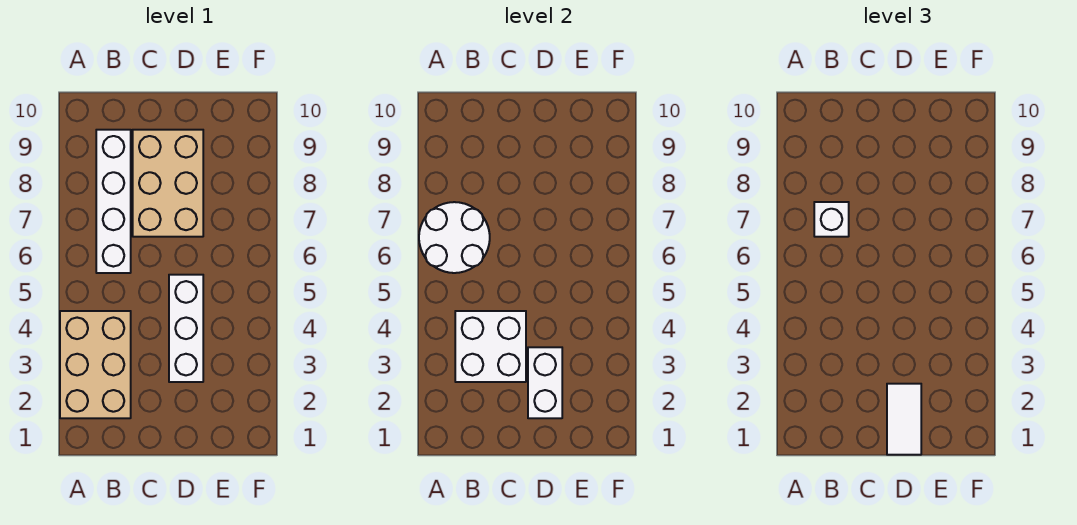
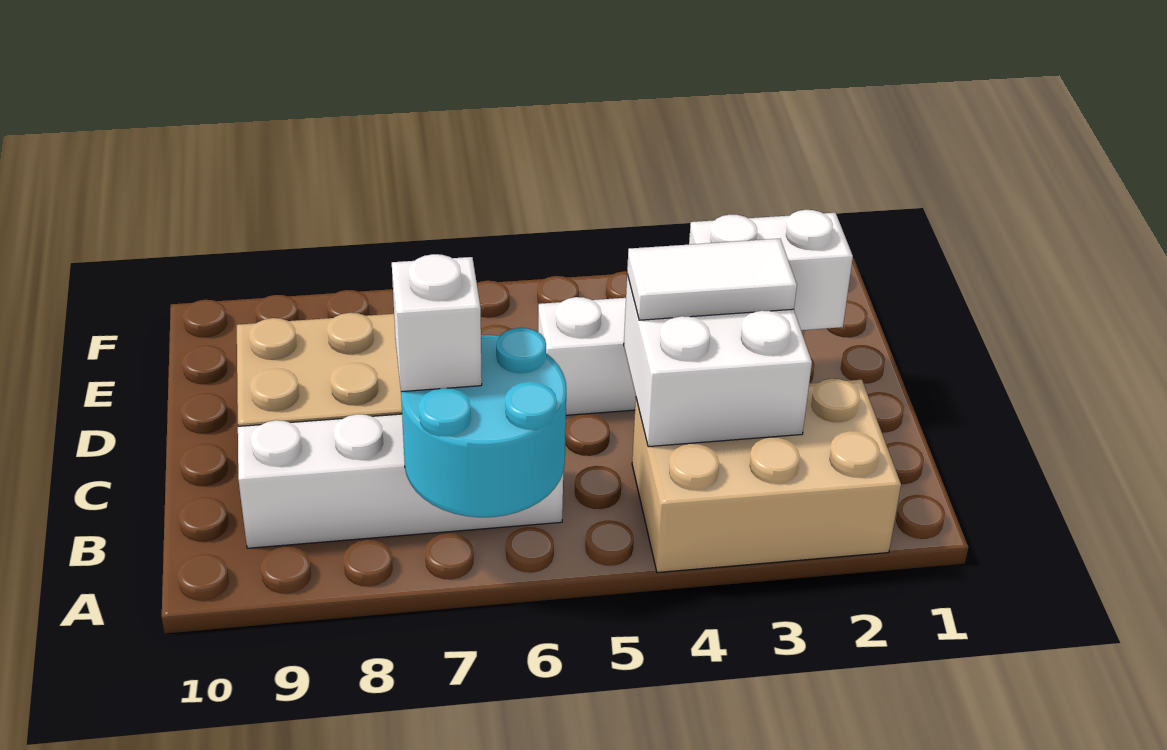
white 2x2 round brick [419,202,490,273] -> cyan 2x2 round brick [401,328,566,517]
white 1x2 tile [887,384,921,455] -> white 1x2 tile moved to [627,239,797,320]

